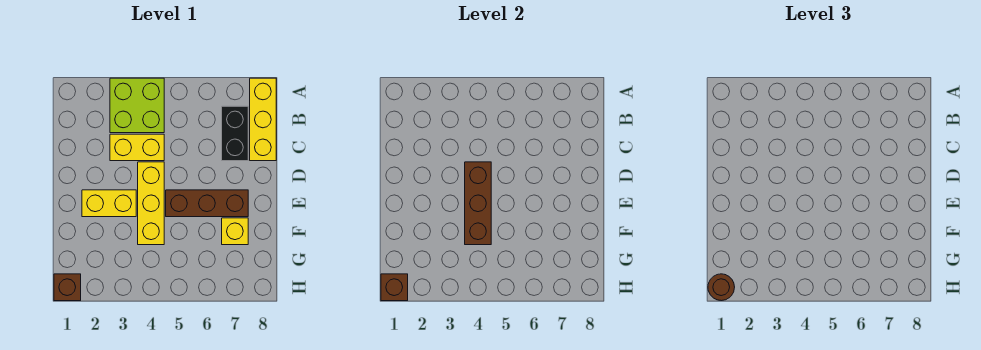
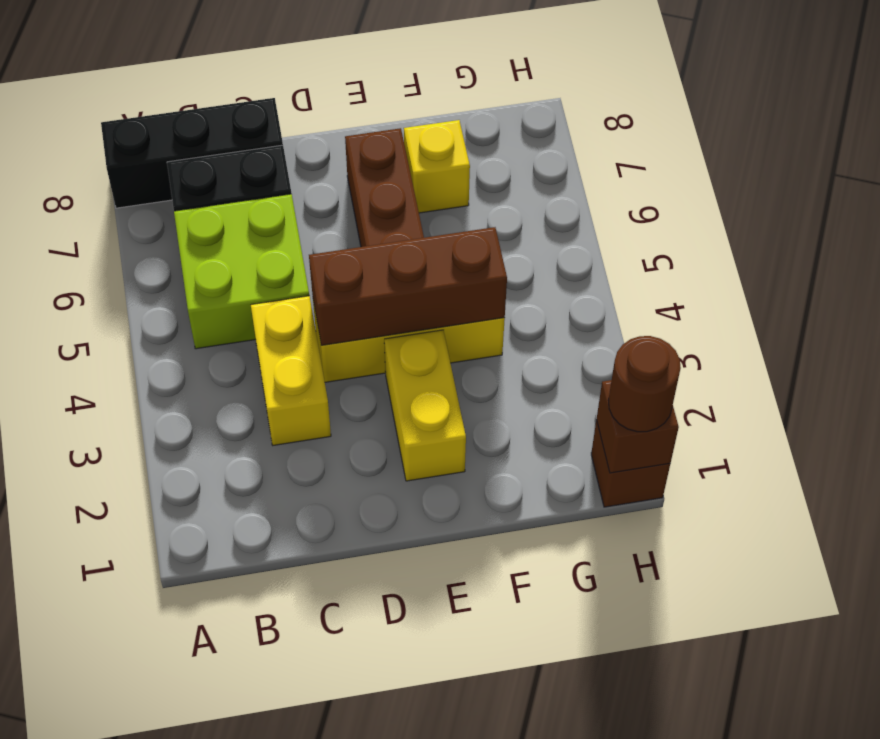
lime 2x2 brick [110,78,164,133] -> lime 2x2 brick moved to [174,194,309,349]
yellow 1x3 brick [250,78,276,161] -> black 1x3 brick [101,98,283,208]

